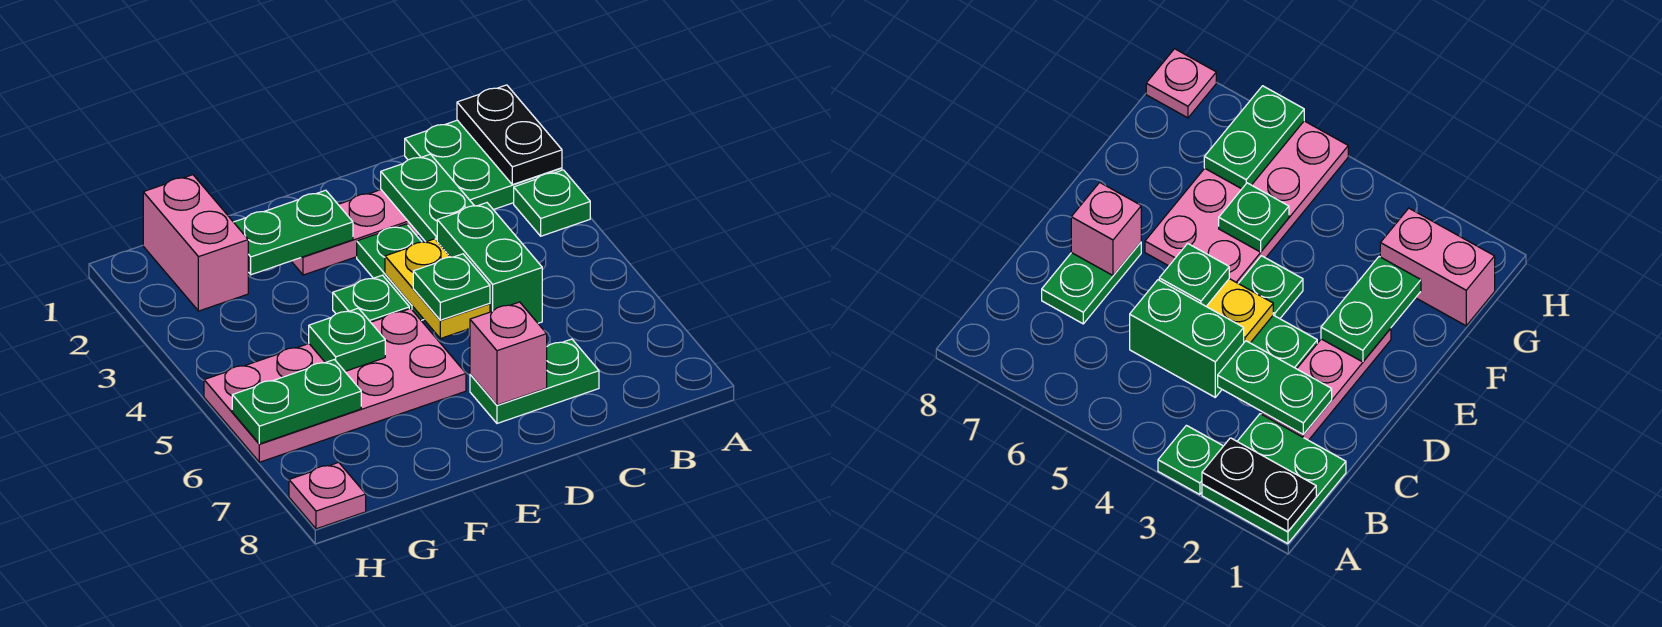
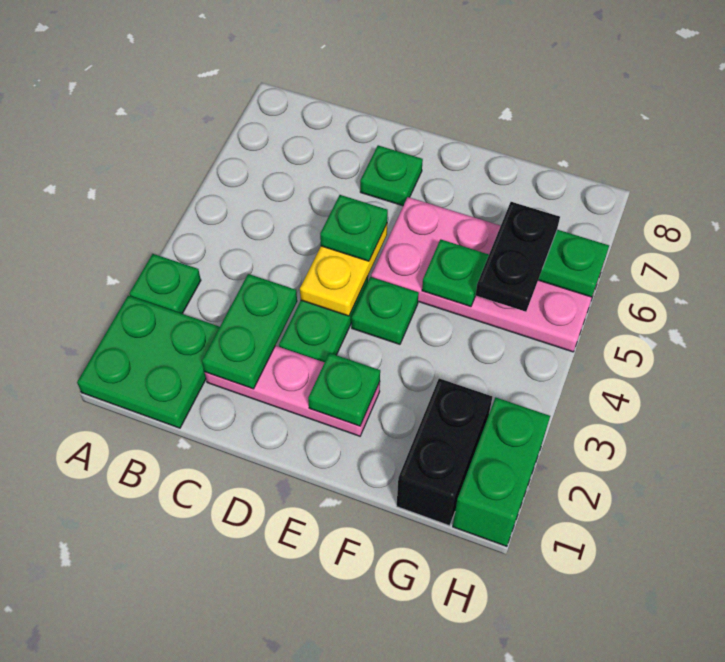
black 1x2 plate [457,85,562,185] -> black 1x2 plate moved to [475,202,560,312]
green 1x2 brick [437,203,542,323] -> green 1x2 brick moved to [453,398,550,546]
green 1x2 plate [470,339,599,423] -> green 1x1 plate [360,145,423,206]
pink 1x1 brick [470,302,547,405] -> none
green 1x2 plate [234,190,353,275] -> green 1x1 plate [308,353,380,426]
pink 1x2 brick [143,175,248,311] -> black 1x2 brick [397,378,492,526]
pink 1x1 plate [289,462,366,529] -> none

